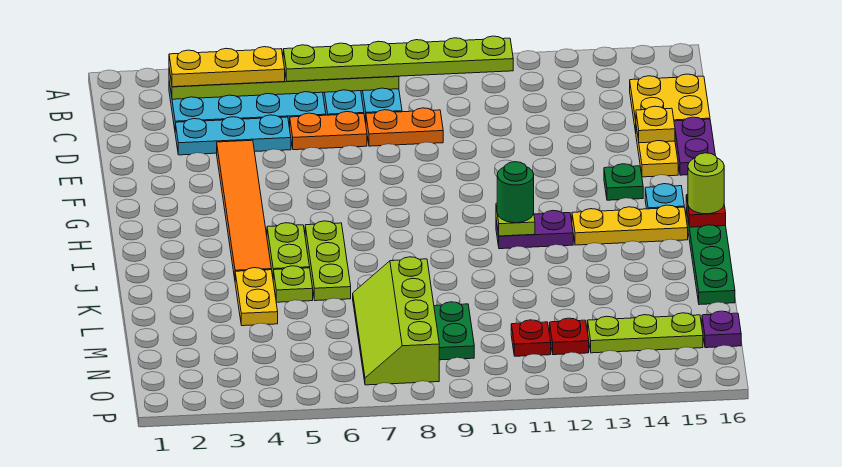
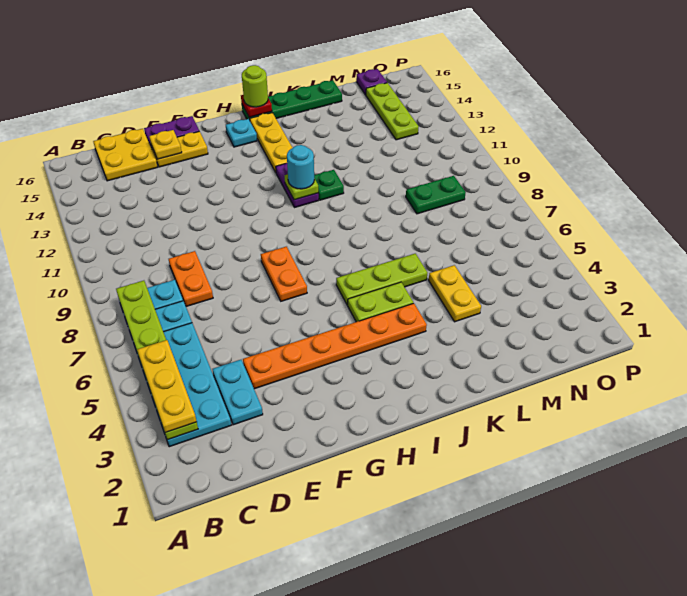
lime 1x6 plate [283,36,513,81] -> none
cyan 1x3 plate [175,115,291,155] -> cyan 1x2 plate [212,360,263,425]
orange 1x2 plate [290,112,367,150] -> orange 1x2 plate moved to [261,247,307,301]
orange 1x6 tile [217,140,271,278] -> orange 1x6 plate [243,303,427,389]
green 1x1 plate [604,164,643,200] -> green 1x1 plate moved to [314,170,344,200]
green 1x1 round brick [497,162,534,223] -> cyan 1x1 round brick [287,145,314,189]
yellow 1x2 plate [235,268,278,326] -> yellow 1x2 plate turned to [429,265,481,322]
lime 1x1 plate [273,266,313,302] -> none
lime 2x4 slope [353,257,439,385] -> none
red 1x1 plate [511,320,551,356] -> none
red 1x1 plate [550,318,589,355] -> none

